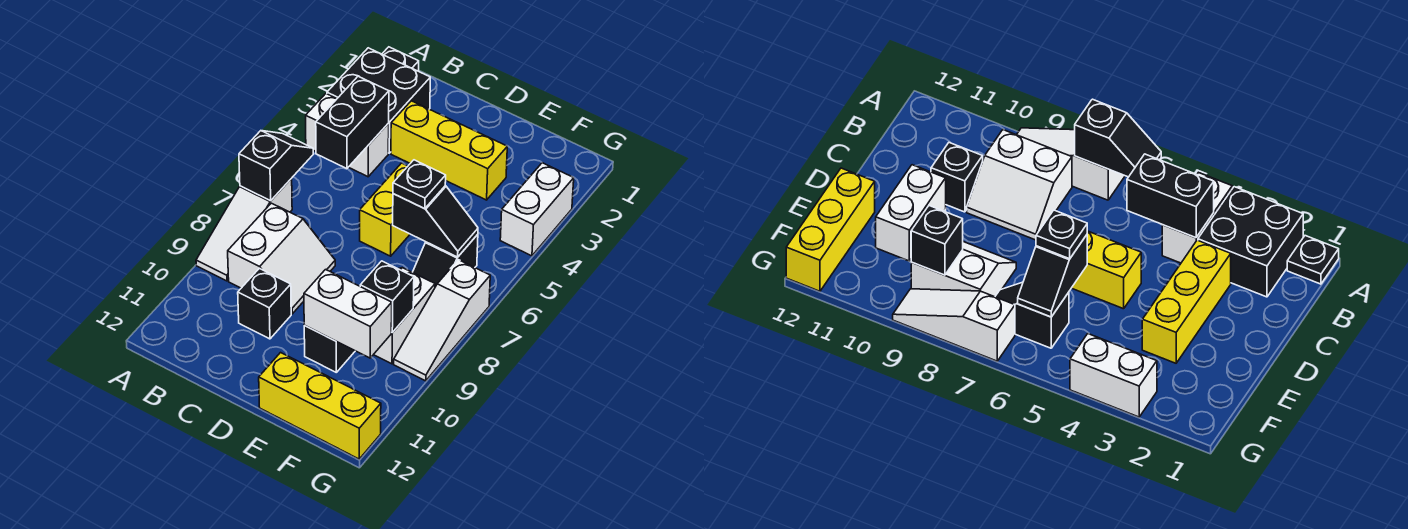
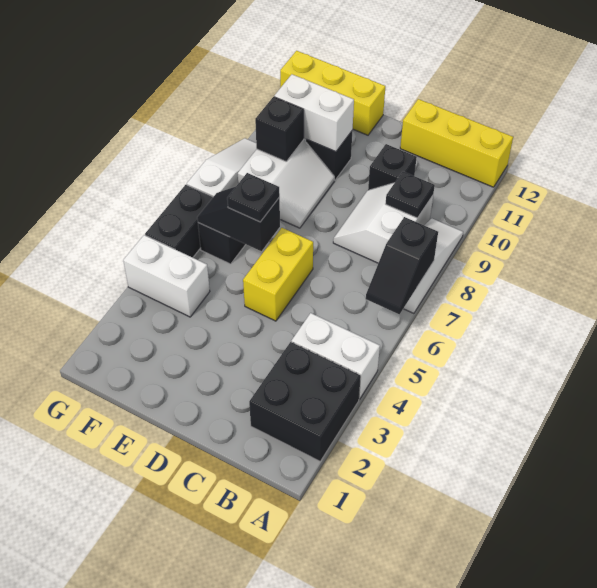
black 1x1 plate [382,47,419,71] -> black 1x1 plate moved to [385,172,435,218]
black 1x2 brick [316,76,389,169] -> black 1x2 brick moved to [145,185,213,258]
yellow 1x3 brick [391,101,507,200] -> yellow 1x3 brick moved to [400,99,513,187]
white 1x2 brick [500,163,574,256] -> white 1x2 brick turned to [123,235,210,317]

